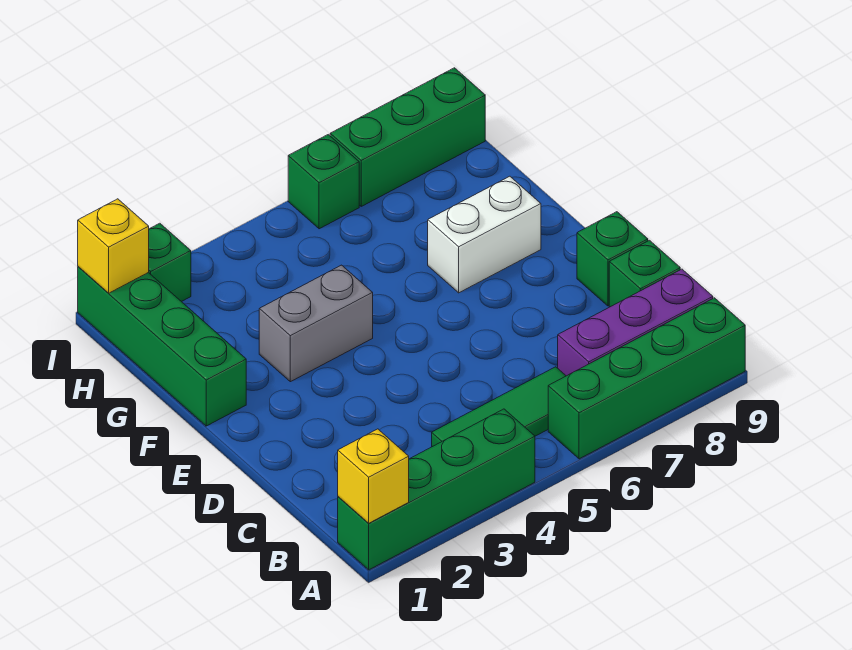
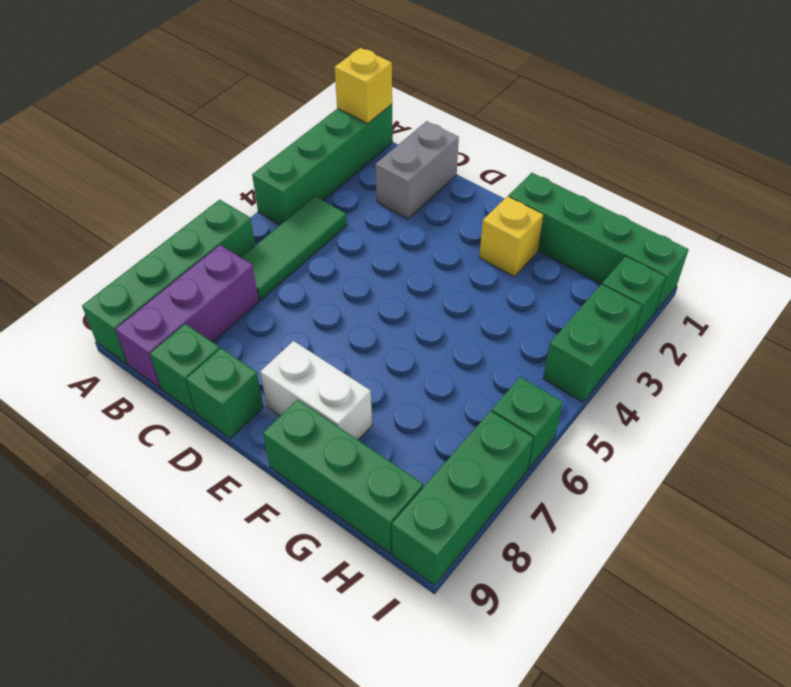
grey 1x2 brick [259,265,373,382] -> grey 1x2 brick moved to [375,121,459,219]
white 1x2 brick [428,176,541,293] -> white 1x2 brick turned to [260,341,372,440]
none -> green 1x3 brick [263,399,423,553]
yellow 1x1 brick [78,199,149,293] -> yellow 1x1 brick moved to [479,196,543,276]
none -> green 1x2 brick [543,284,642,402]

